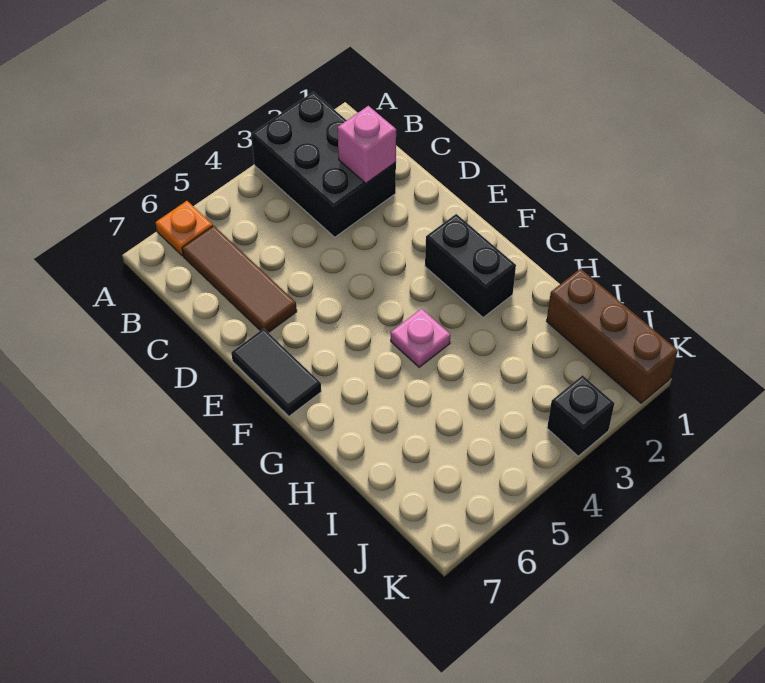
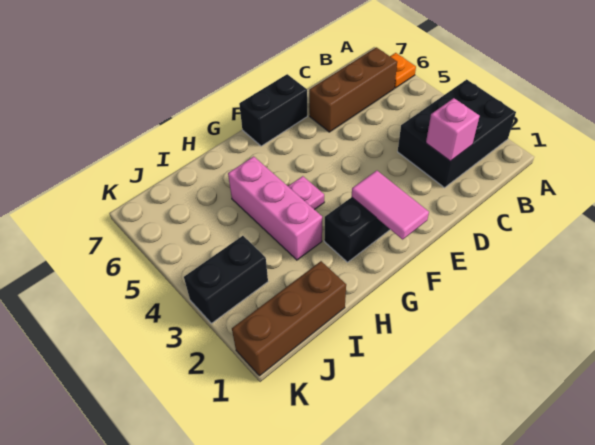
brown 1x3 tile [182,226,297,333] -> brown 1x3 brick [309,47,397,132]
black 1x2 tile [231,328,321,416] -> black 1x2 brick [239,74,307,146]
none -> pink 1x2 tile [352,171,429,239]
none -> pink 1x3 brick [228,156,322,260]
black 1x1 brick [547,375,615,456] -> black 1x2 brick [184,236,268,323]

